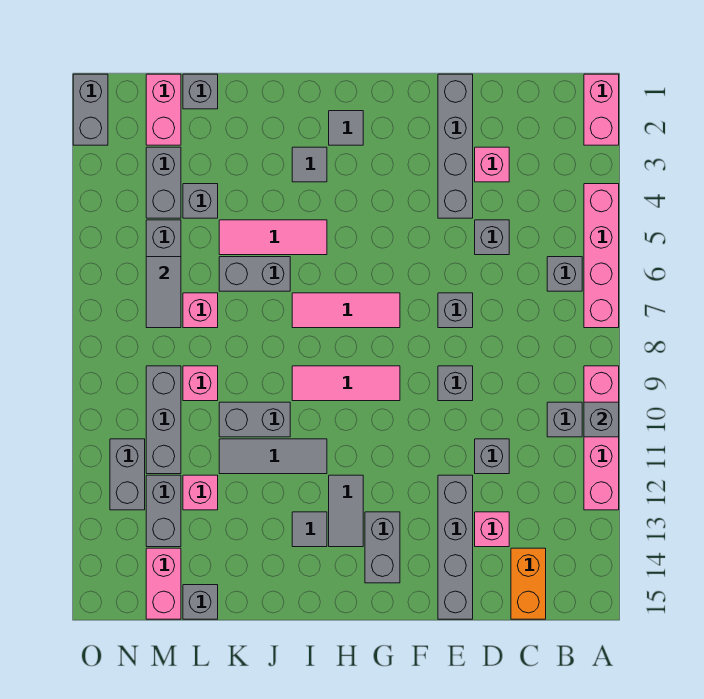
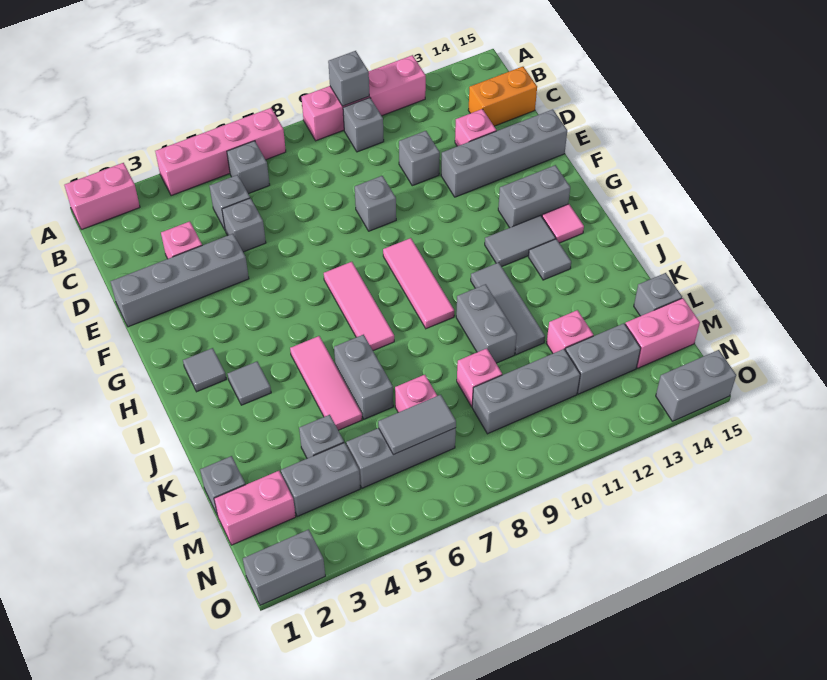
grey 1x1 brick [438,293,473,328] -> grey 1x1 brick moved to [210,175,250,229]
none -> pink 1x1 tile [542,204,584,243]
grey 1x2 brick [110,439,145,510] -> grey 1x2 brick moved to [656,350,736,421]

